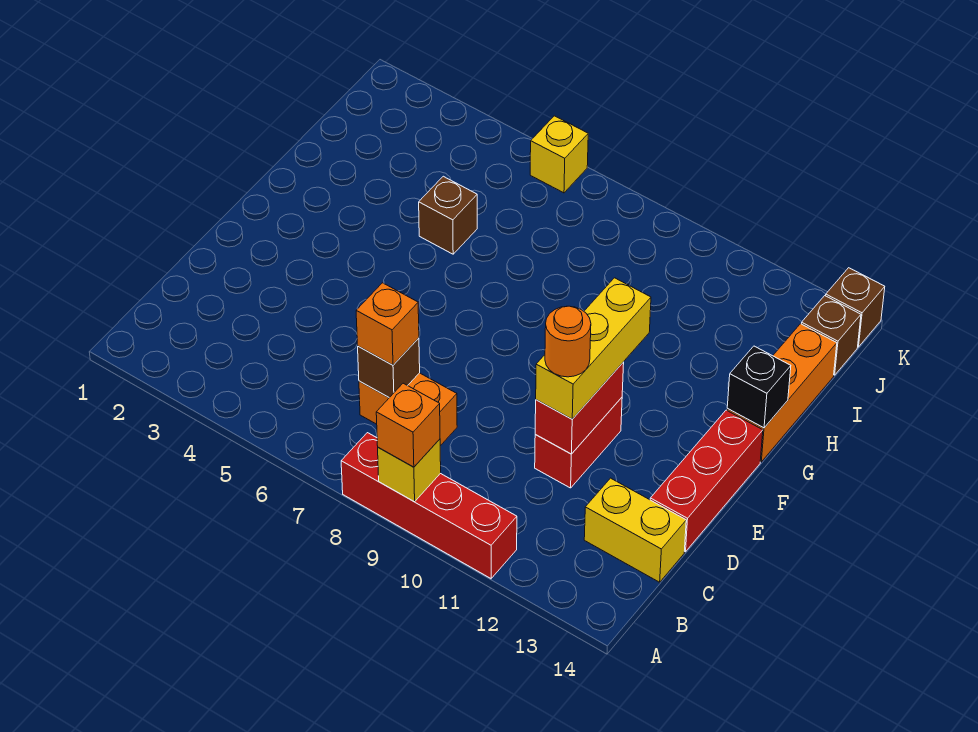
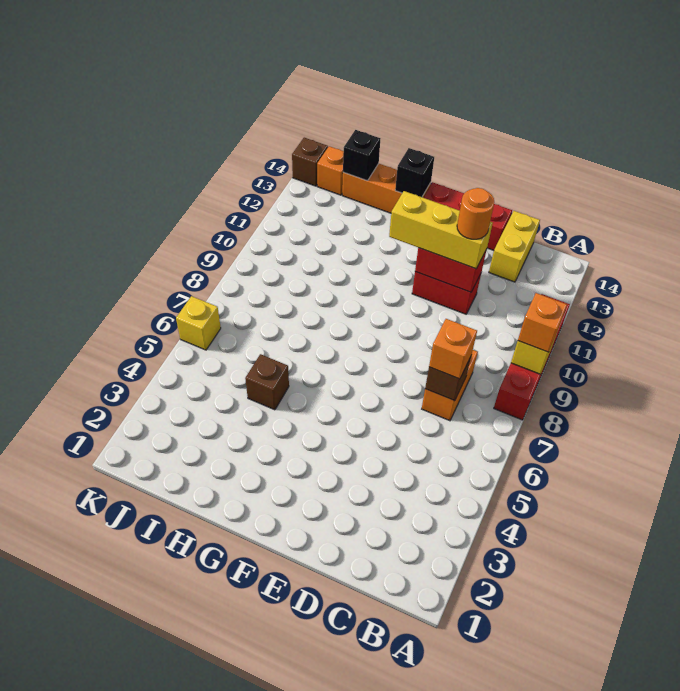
none -> black 1x1 brick [343,130,380,181]
brown 1x1 brick [801,296,861,375] -> orange 1x1 brick [317,146,344,195]

